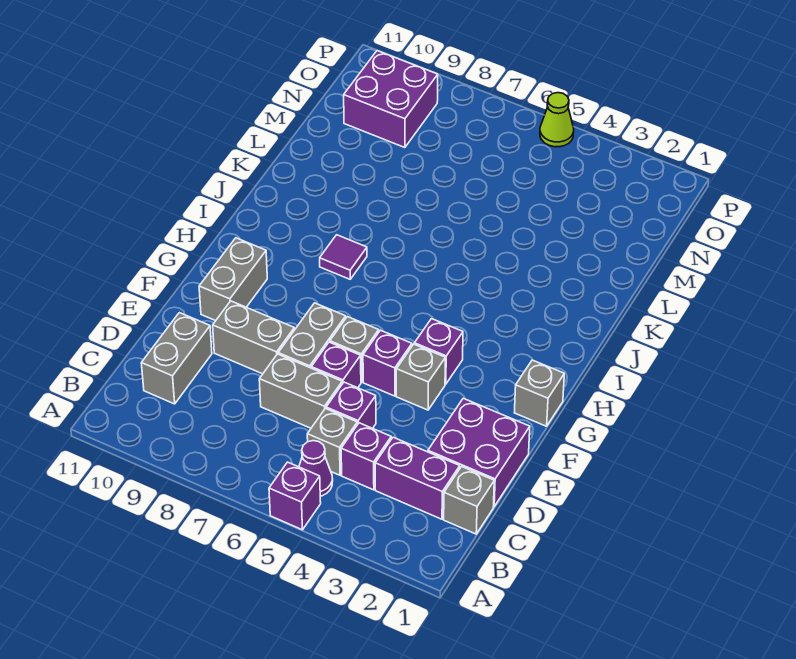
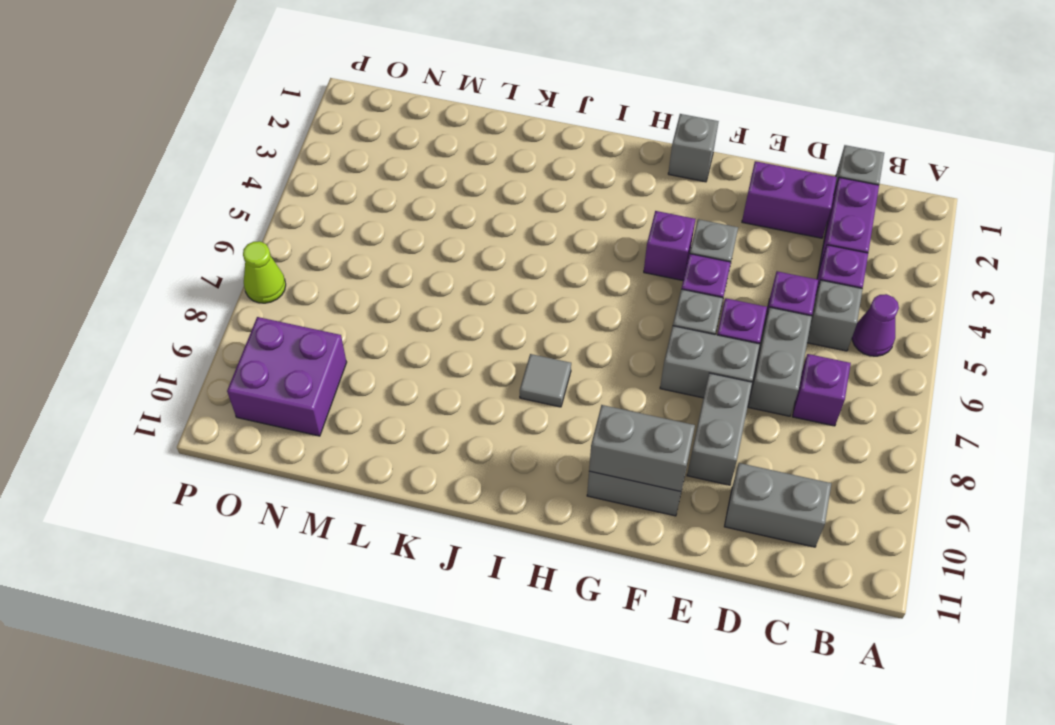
purple 1x1 brick [269,462,321,530] -> purple 1x1 brick moved to [792,354,851,426]
purple 2x2 brick [428,398,530,506] -> purple 1x2 brick [742,161,837,238]
none -> grey 1x2 brick [589,405,695,492]
purple 1x1 tile [320,235,367,279] -> grey 1x1 tile [520,354,571,407]
lime 1x1 cone [540,93,574,147] -> lime 1x1 cone moved to [243,241,286,303]

